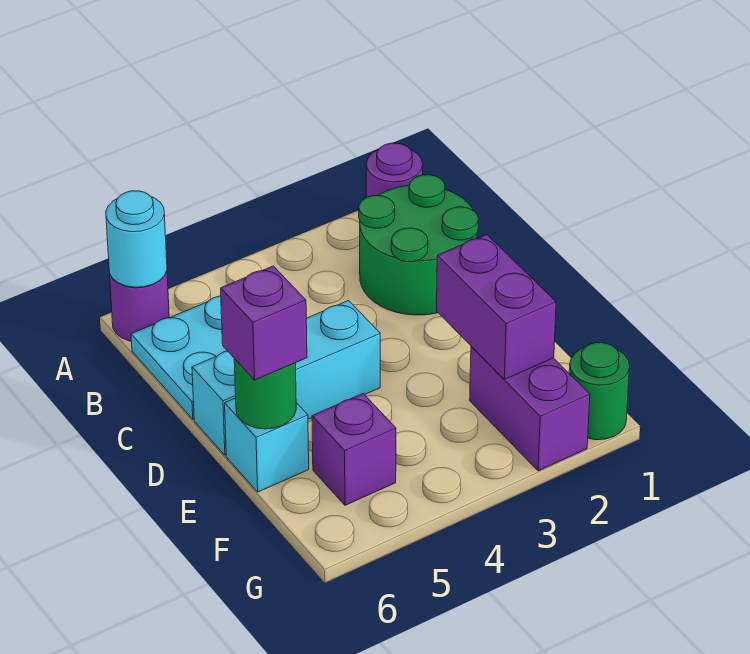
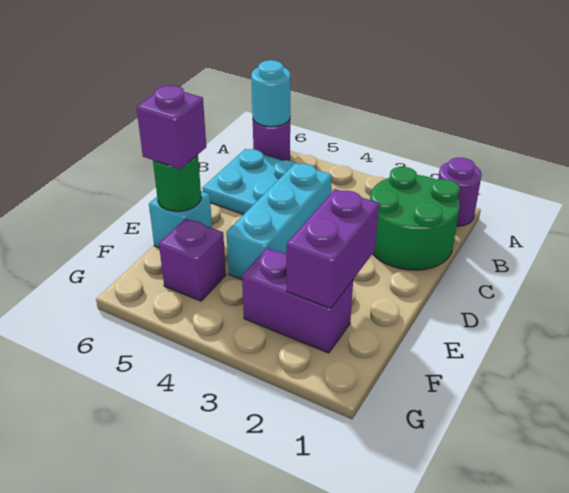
cyan 1x3 brick [192,301,380,455] -> cyan 1x3 brick turned to [227,163,332,279]
purple 1x2 brick [470,346,590,471] -> purple 1x2 brick turned to [242,248,353,353]
green 1x1 round brick [569,343,630,440] -> none

